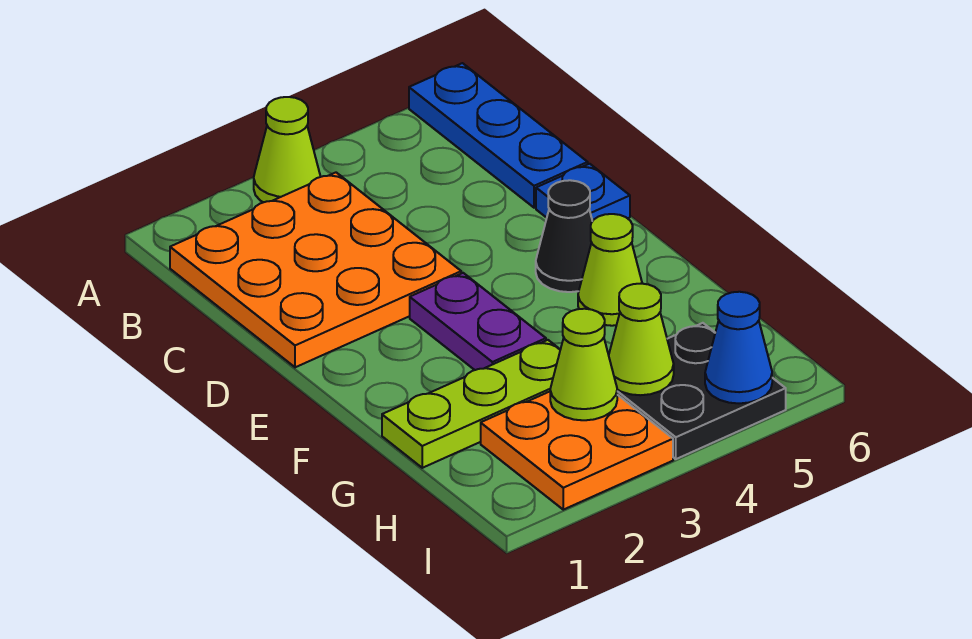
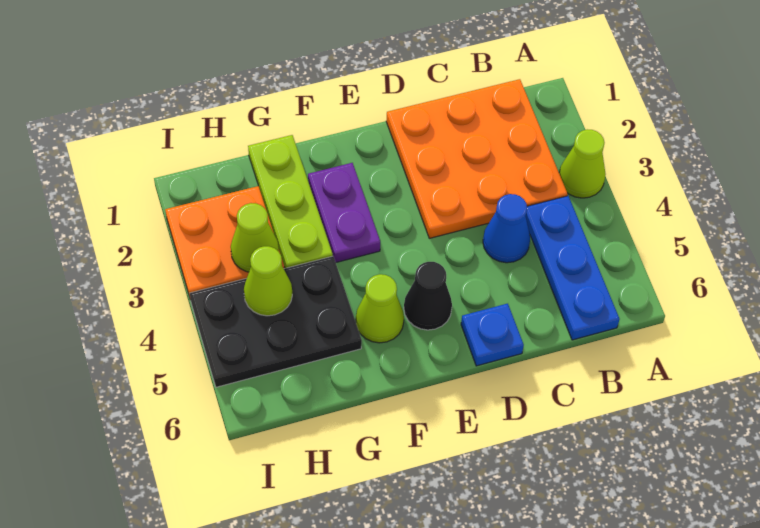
blue 1x3 plate [409,63,588,208] -> blue 1x3 plate turned to [526,196,620,340]
purple 1x2 plate [410,273,546,370] -> purple 1x2 plate turned to [308,163,380,262]
black 2x2 plate [617,323,786,459] -> black 2x3 plate [190,256,362,387]
blue 1x1 cone [705,292,772,403] -> blue 1x1 cone moved to [483,194,530,263]

